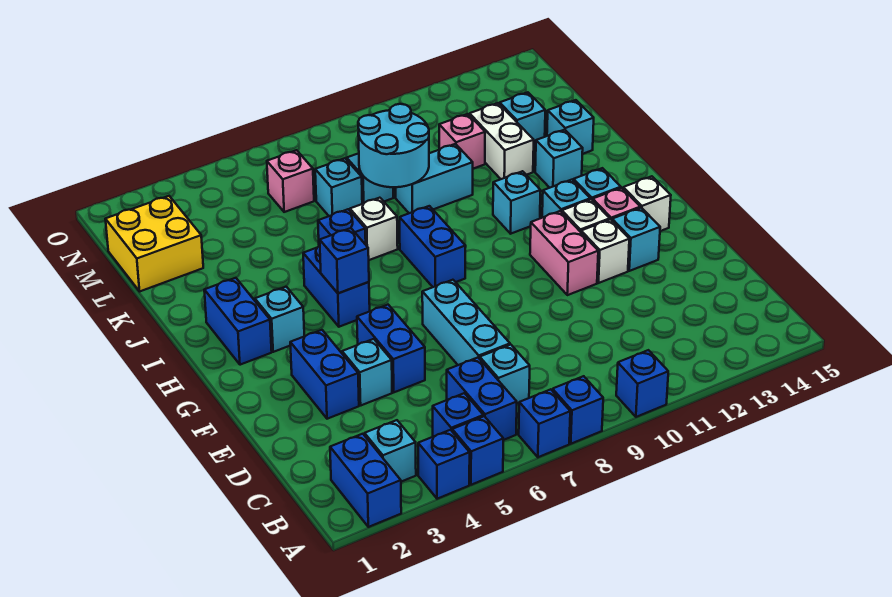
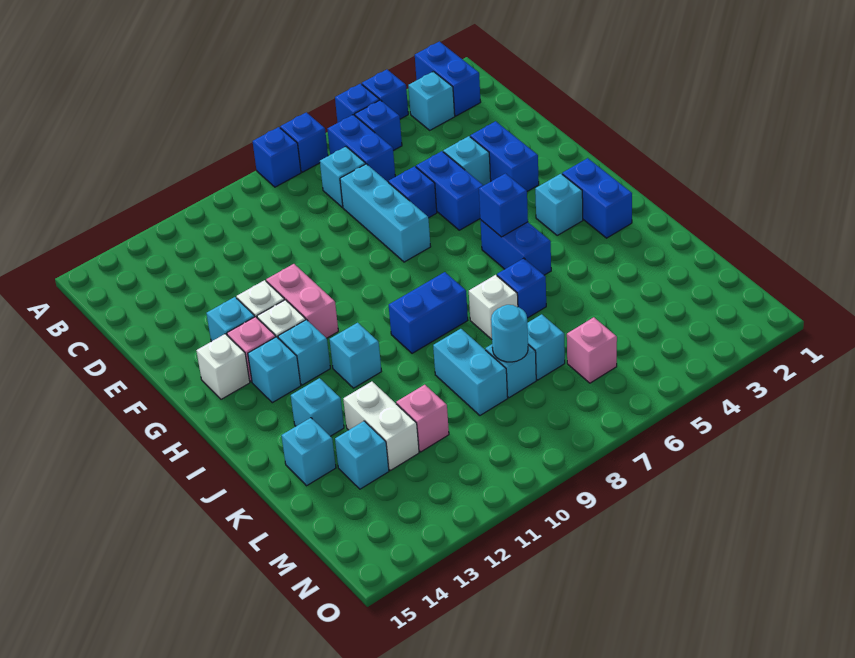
blue 1x1 brick [616,350,668,417] -> blue 1x1 brick moved to [388,166,437,218]
blue 1x2 brick [400,206,466,287] -> blue 1x2 brick turned to [389,272,468,353]
cyan 2x2 round brick [358,104,429,187] -> cyan 1x1 round brick [491,305,528,362]
cyan 1x2 brick [396,144,473,213] -> cyan 1x2 brick turned to [433,329,508,415]
yellow 2x2 brick [105,196,203,291] -> none

